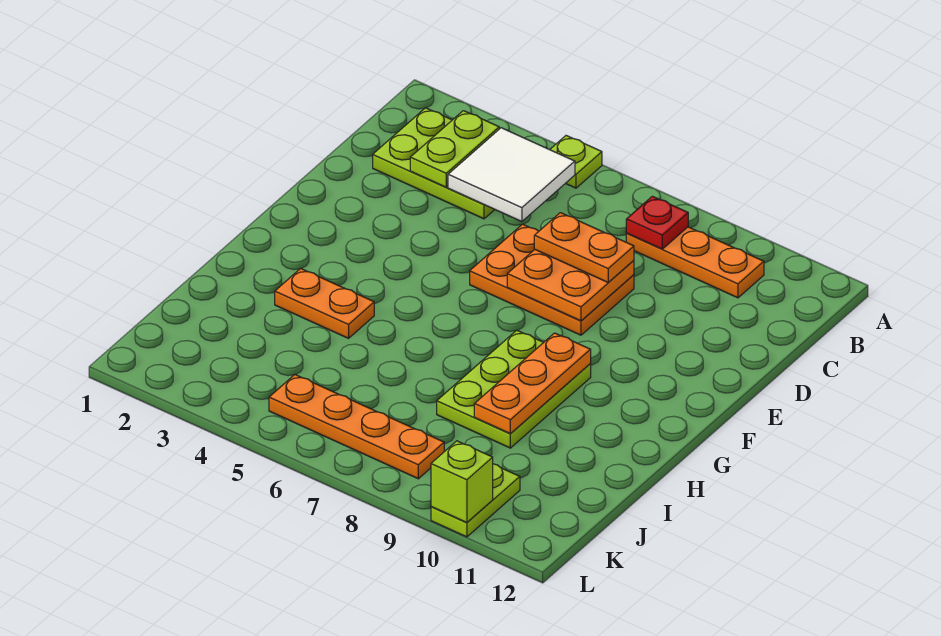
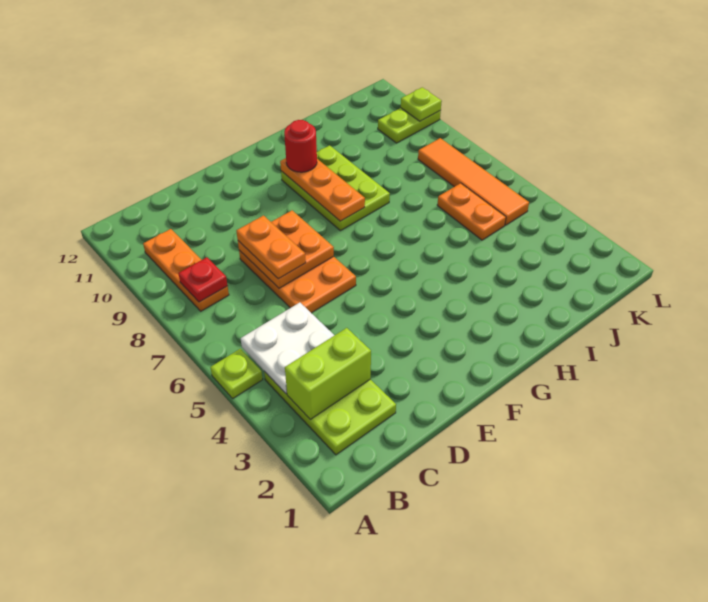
lime 1x2 plate [410,111,499,187] -> lime 1x2 brick [285,328,371,419]
white 2x2 tile [448,128,575,222] -> white 2x2 plate [241,302,334,394]
lime 2x3 plate [437,330,591,448] -> lime 2x3 plate turned to [281,145,390,231]
orange 1x3 plate [474,333,591,434] -> orange 1x3 plate turned to [280,158,365,221]
none -> red 1x1 round brick [284,120,317,172]
orange 1x2 plate [275,268,374,338] -> orange 1x2 plate moved to [437,183,506,240]
orange 1x4 plate [269,375,444,479] -> orange 1x4 tile [418,138,529,225]
lime 1x1 brick [431,441,493,522] -> lime 1x1 plate [401,87,442,121]

